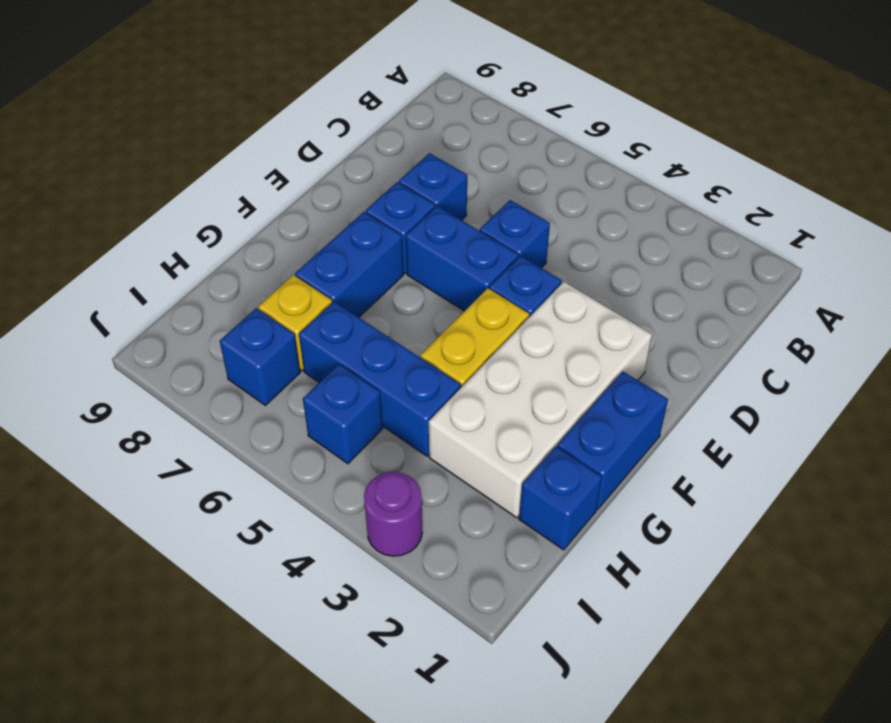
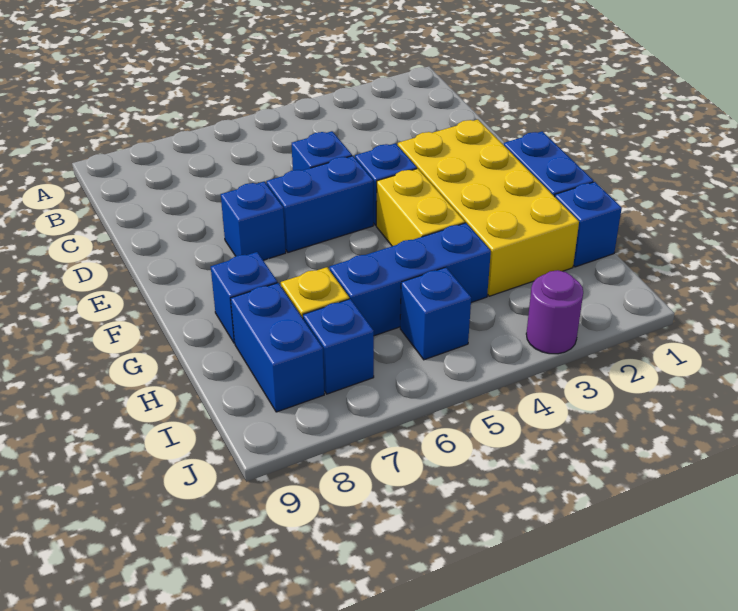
blue 1x1 brick [399,153,467,220] -> blue 1x1 brick moved to [211,252,277,343]
white 2x4 brick [429,282,652,518] -> yellow 2x4 brick [398,120,579,296]
blue 1x2 brick [295,212,403,317] -> blue 1x2 brick moved to [231,283,324,412]

